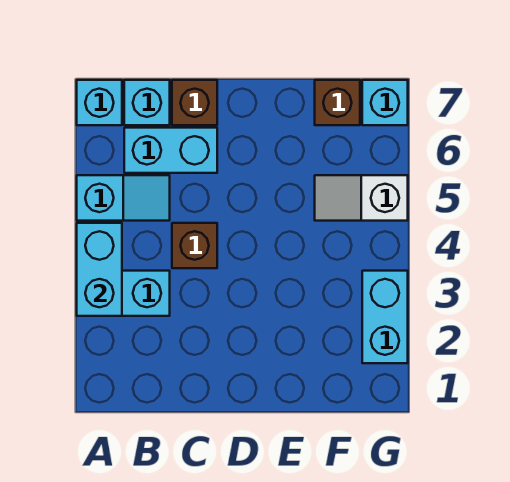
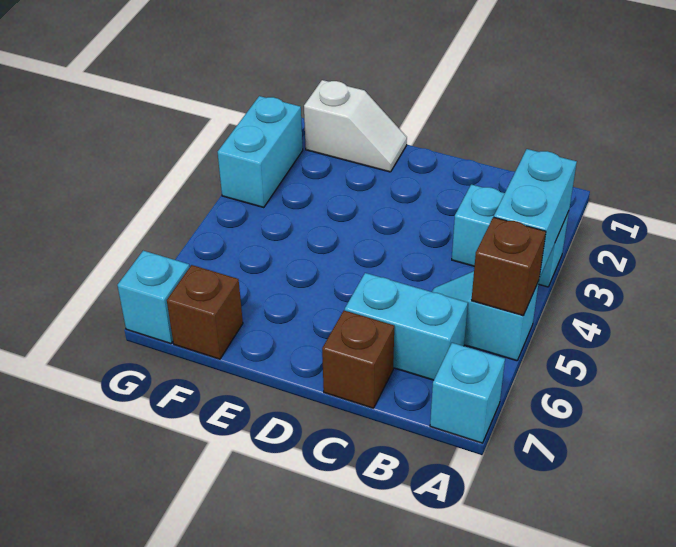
cyan 1x1 brick [124,80,170,125] -> none
brown 1x1 brick [172,223,217,268] -> brown 1x1 brick moved to [471,217,546,316]
white 1x2 slope [315,175,408,221] -> white 1x2 slope moved to [304,80,407,172]

